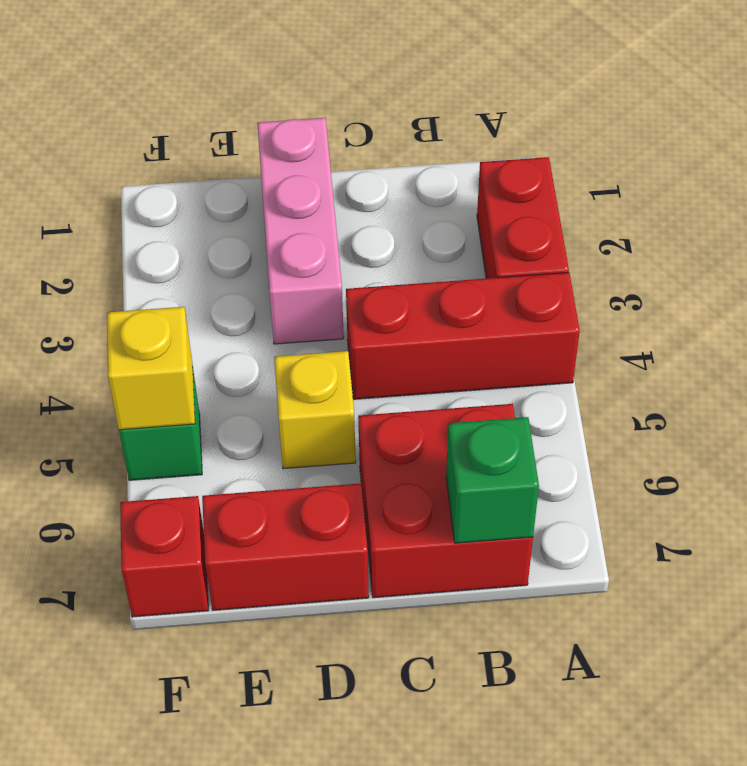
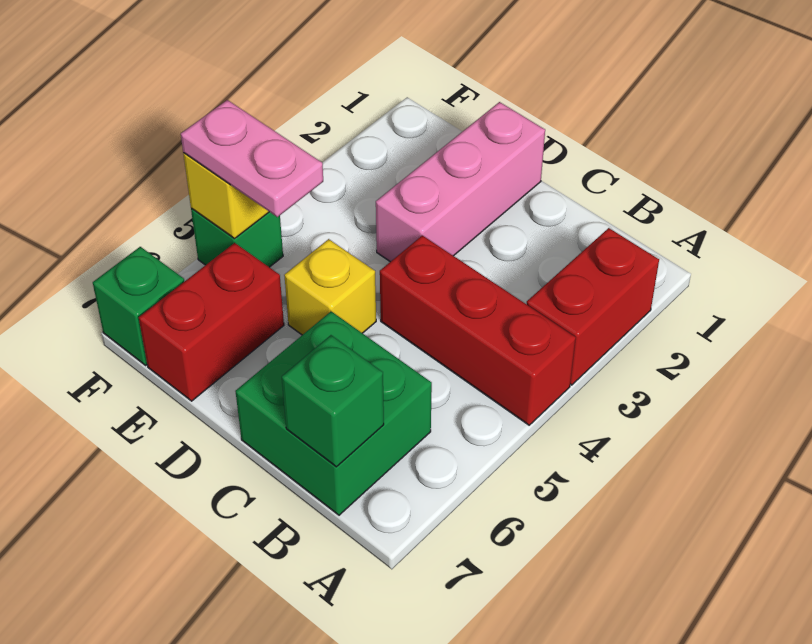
red 2x2 brick [358,404,533,598] -> green 2x2 brick [235,311,432,515]
red 1x2 brick [202,483,369,610] -> red 1x2 brick turned to [139,243,284,401]
none -> pink 1x2 plate [181,100,323,217]
red 1x1 brick [120,496,208,617] -> green 1x1 brick [93,247,184,365]

